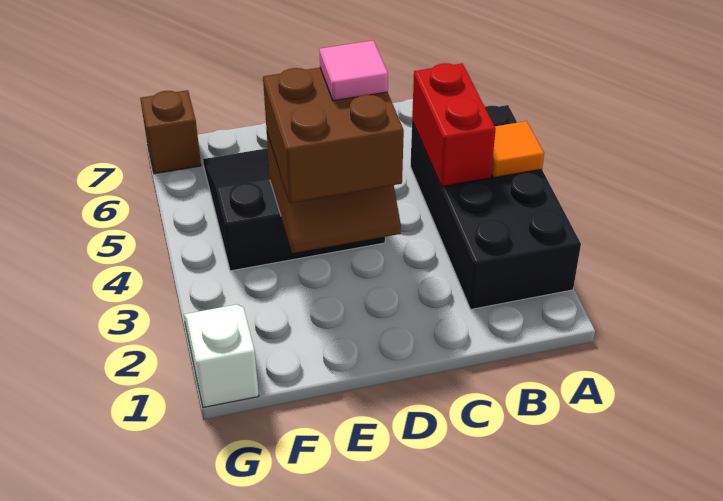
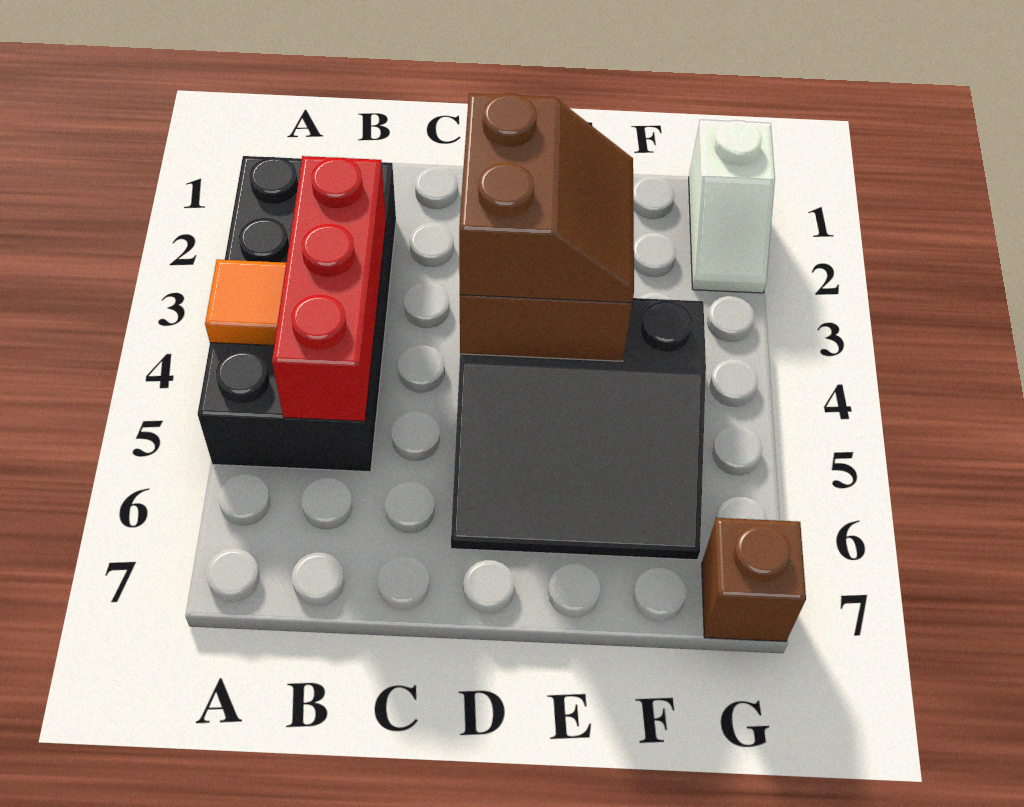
red 1x2 brick [412,63,496,187] -> red 1x3 brick [272,156,386,421]
brown 2x2 brick [263,68,404,203] -> brown 2x2 slope [459,93,634,303]
pink 1x1 tile [319,40,388,101] -> none

